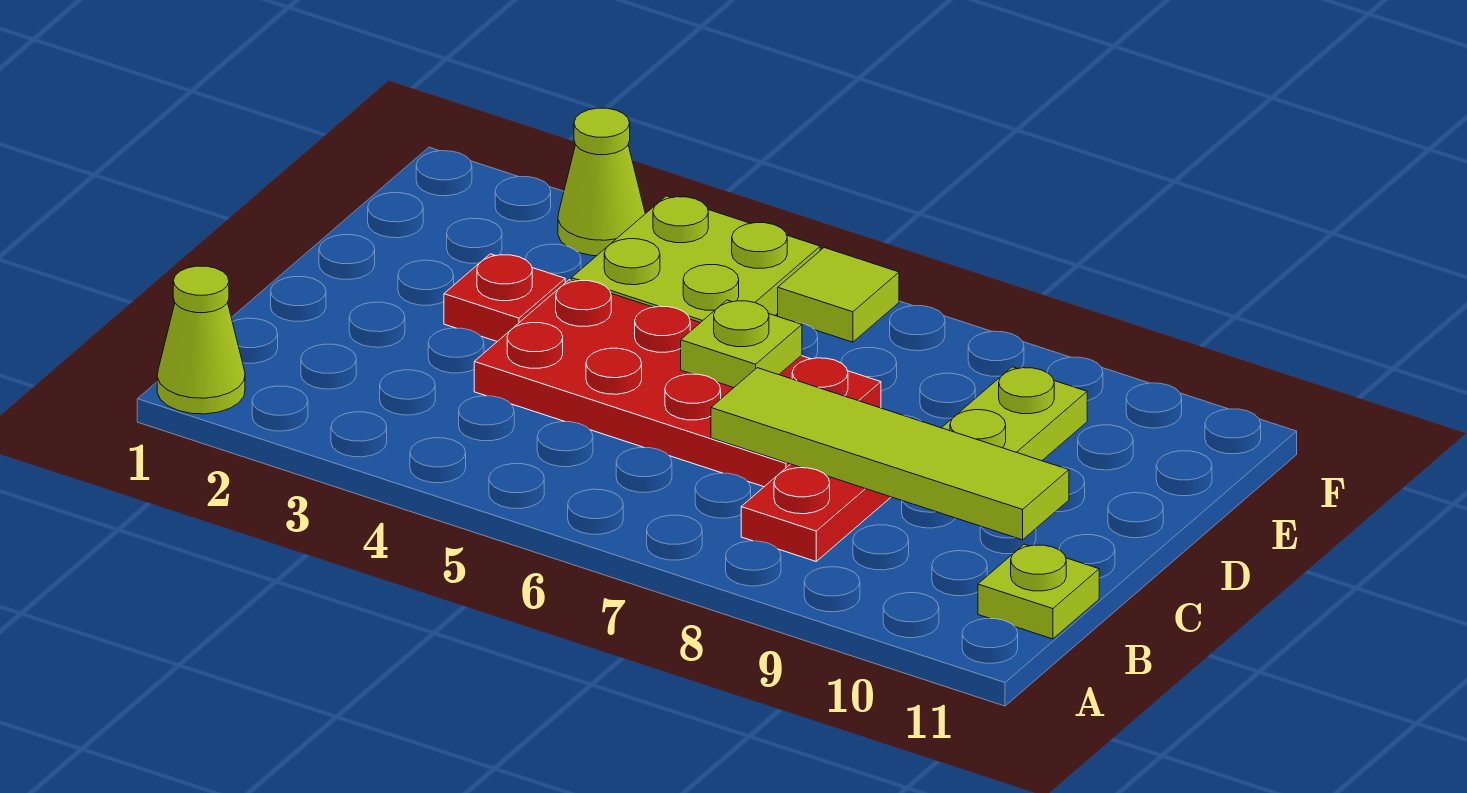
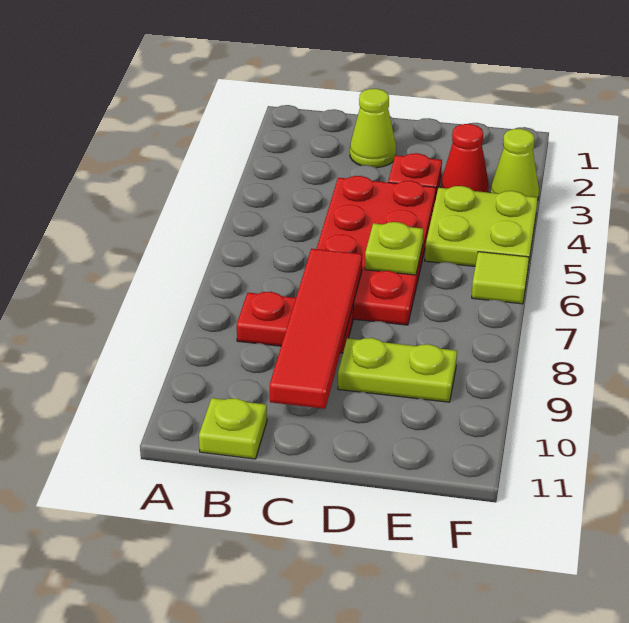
lime 1x1 cone [157,266,245,414] -> lime 1x1 cone moved to [350,89,396,168]
lime 1x4 tile [711,368,1069,540] -> red 1x4 tile [270,249,362,409]
none -> red 1x1 cone [441,124,489,192]

